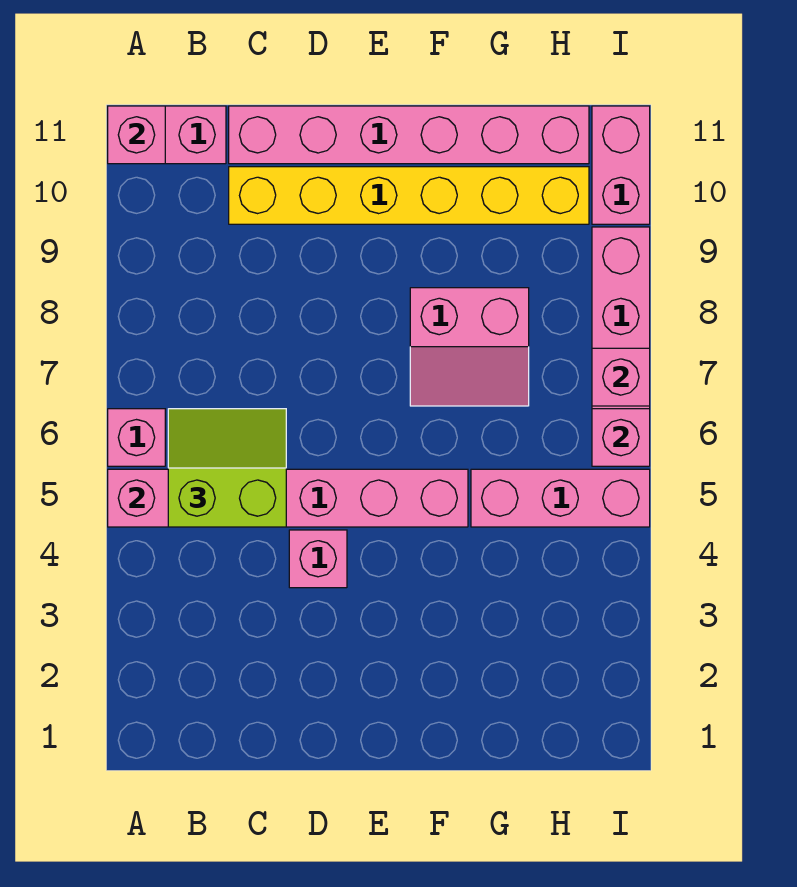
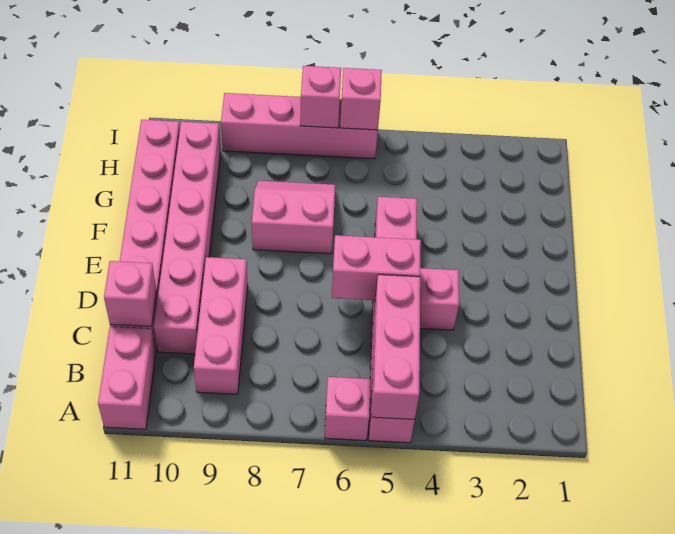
pink 1x1 brick [108,106,165,164] -> pink 1x1 brick moved to [104,261,157,327]
lime 2x2 slope [168,409,286,527] -> none
yellow 1x6 brick [229,167,589,224] -> pink 1x6 brick [154,122,221,354]
pink 2x2 slope [410,288,529,406] -> pink 2x2 slope turned to [252,181,335,254]
pink 1x3 brick [471,469,650,527] -> pink 1x3 brick moved to [194,257,248,394]
pink 1x2 brick [592,106,650,224] -> pink 1x2 brick moved to [332,235,421,300]

